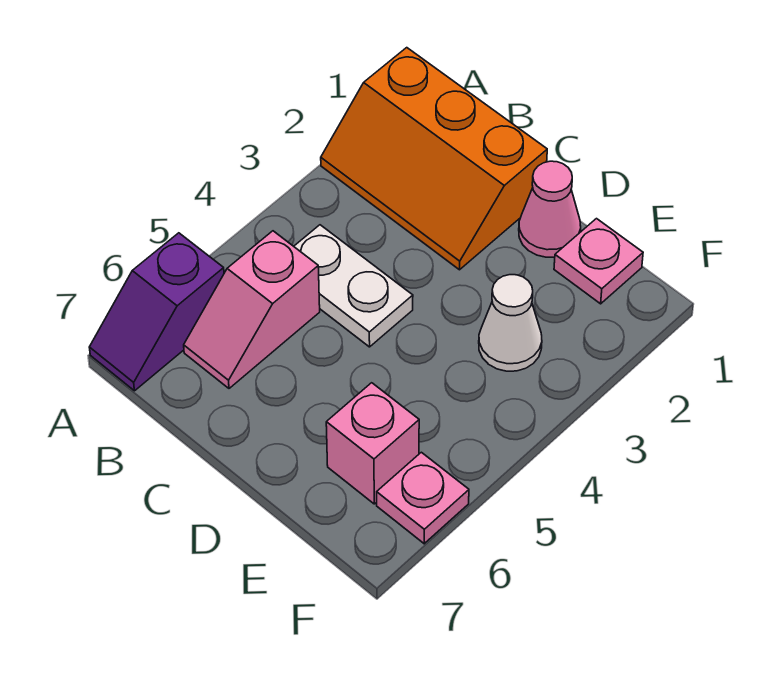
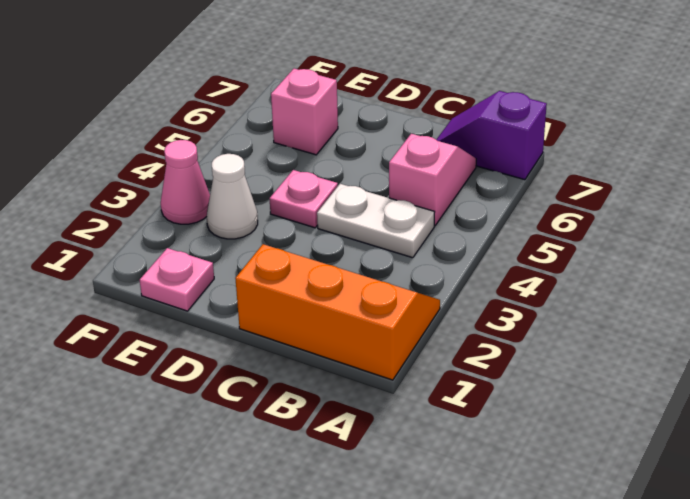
purple 1x2 slope [89,233,224,391] -> purple 1x2 slope turned to [436,91,547,180]
pink 1x1 cone [519,161,581,257] -> pink 1x1 cone moved to [161,140,210,224]
pink 1x1 plate [377,452,469,544] -> pink 1x1 plate moved to [270,170,338,228]

